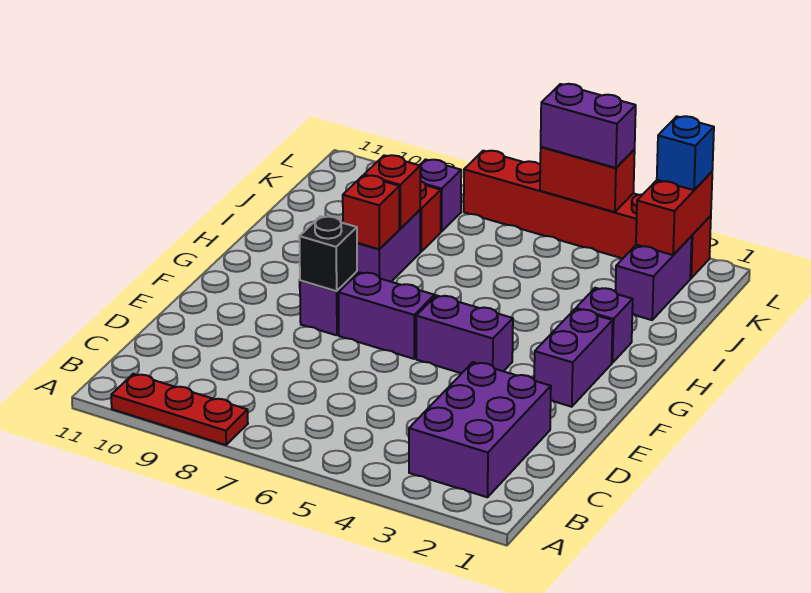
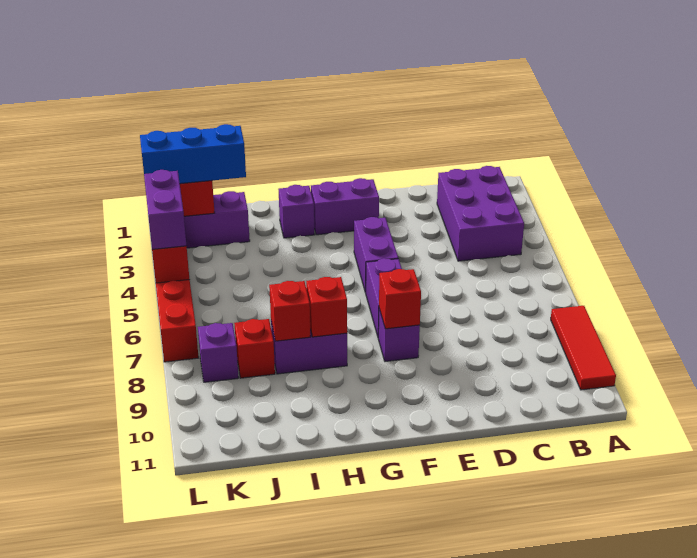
red 1x3 plate [111,374,248,445] -> red 1x3 tile [551,306,616,390]
purple 2x3 brick [409,362,551,497] -> purple 2x3 brick turned to [437,166,524,261]
black 1x1 brick [299,216,357,291] -> red 1x1 brick [379,269,421,329]
blue 1x1 brick [657,116,714,190] -> blue 1x3 brick [140,124,246,184]

